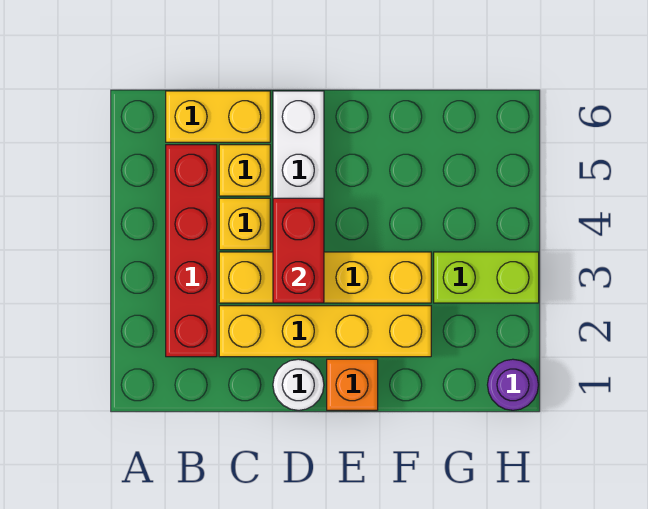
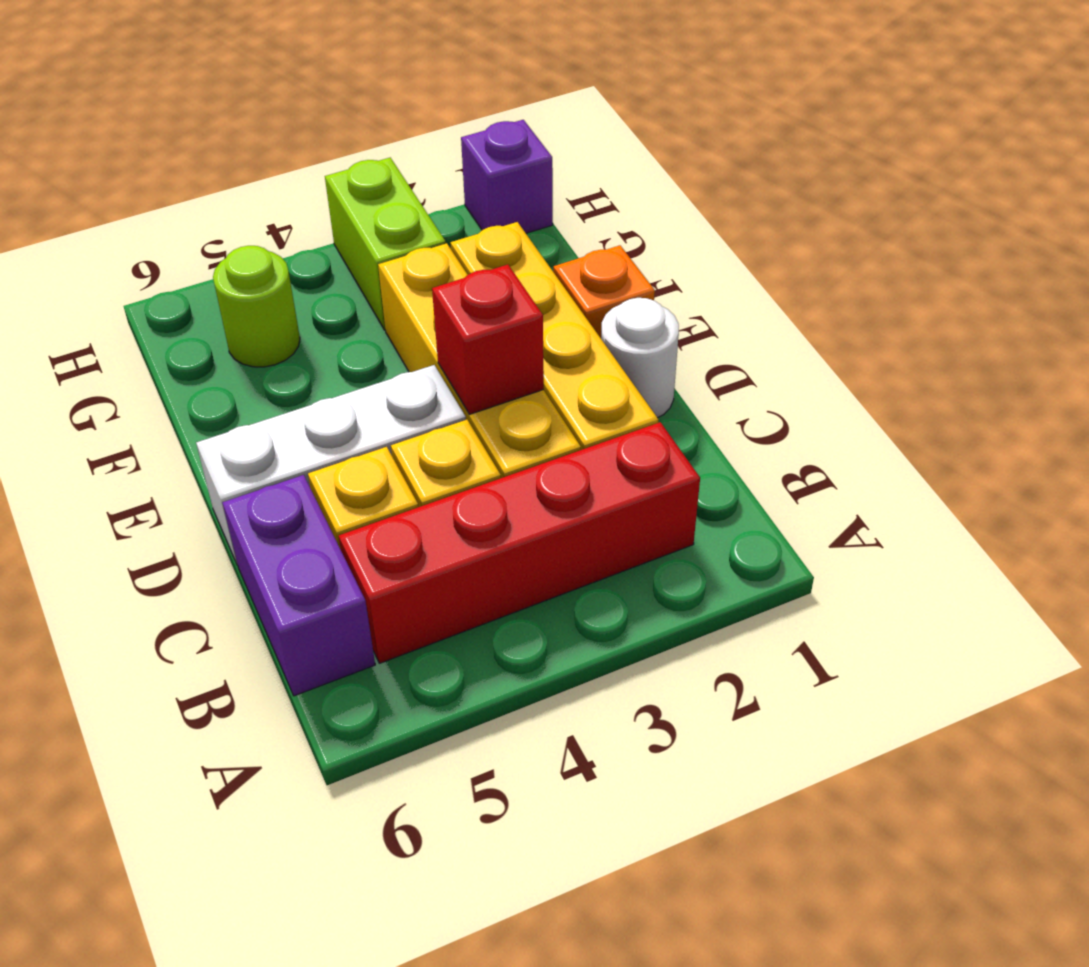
yellow 1x2 brick [166,91,270,142] -> purple 1x2 brick [222,475,375,696]
red 1x2 brick [273,198,324,303] -> red 1x1 brick [432,264,544,414]
none -> lime 1x1 round brick [213,246,300,367]
purple 1x1 round brick [488,359,538,410] -> purple 1x1 brick [461,120,553,233]

